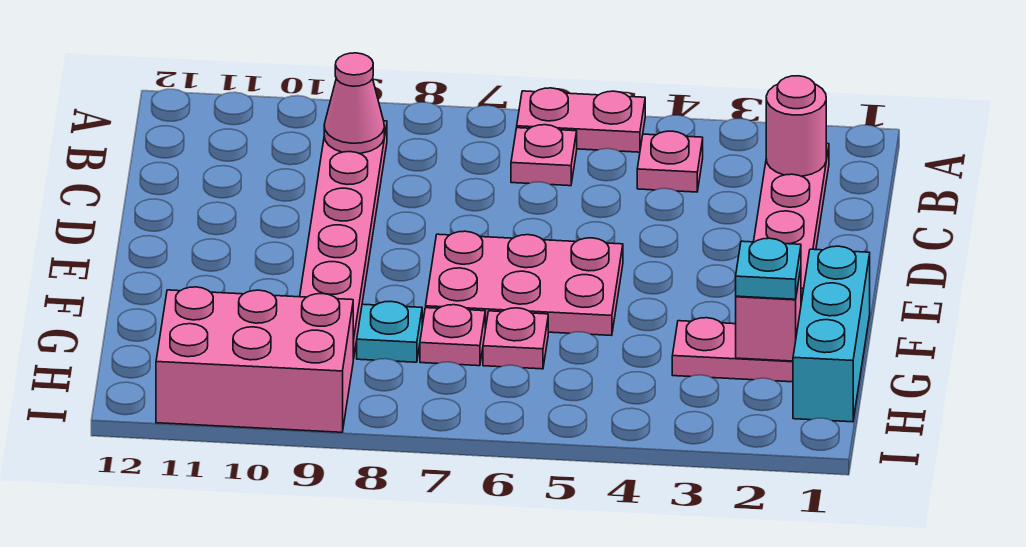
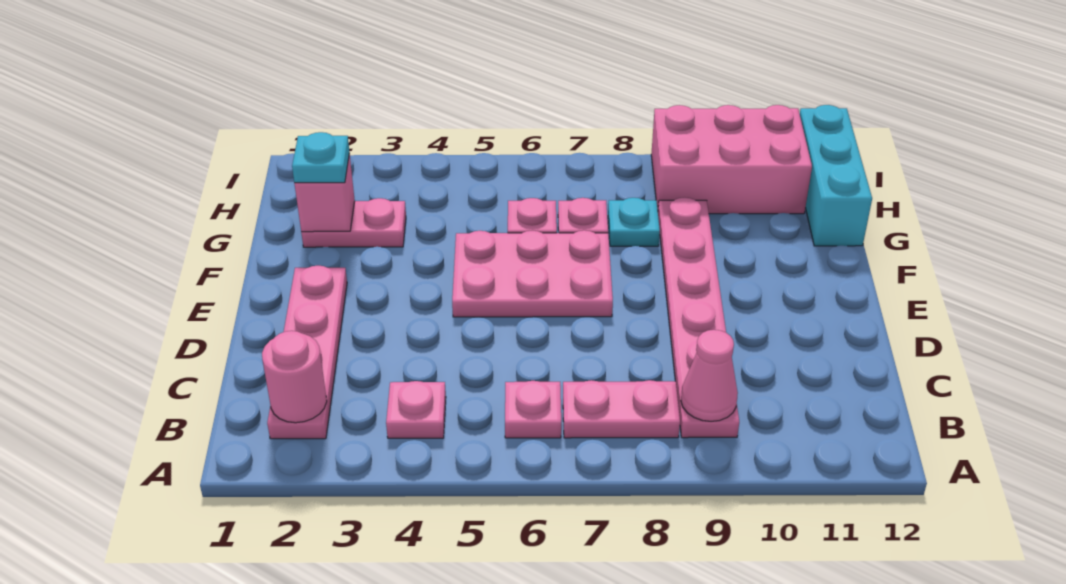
pink 1x2 plate [517,88,645,152] -> pink 1x2 plate moved to [563,380,680,438]
cyan 1x3 brick [793,246,870,422] -> cyan 1x3 brick moved to [800,105,872,246]

